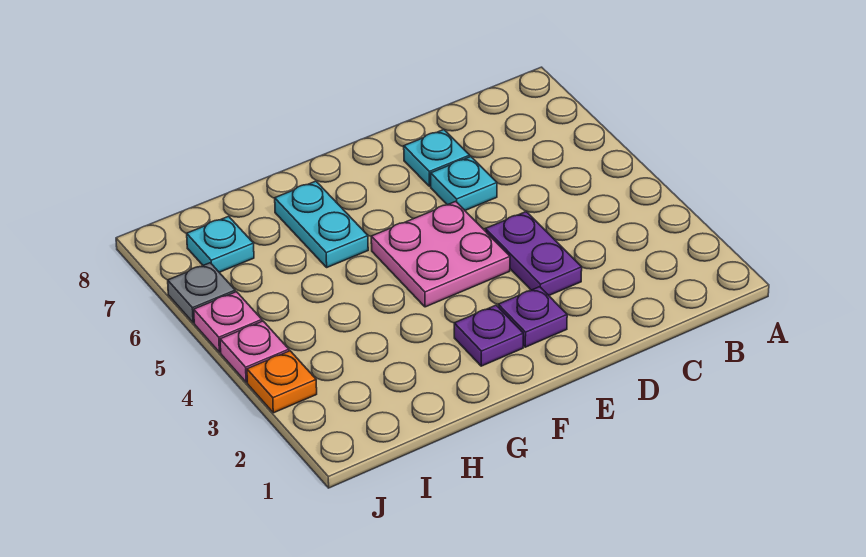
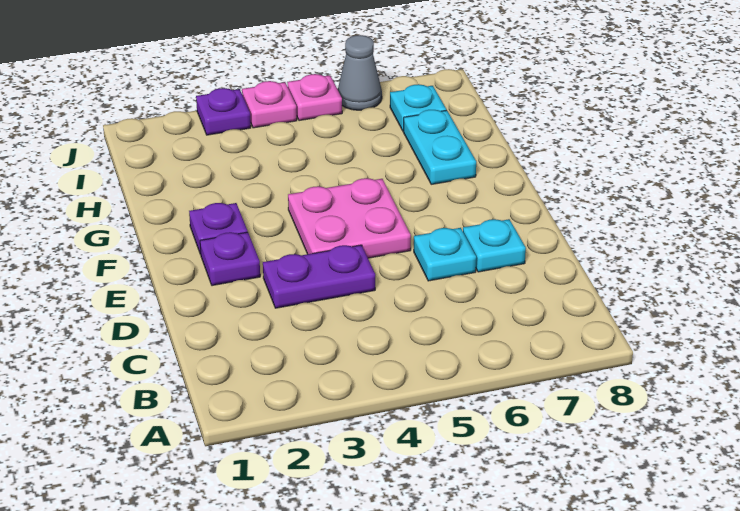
cyan 1x2 plate [275,181,368,267] -> cyan 1x2 plate turned to [403,110,476,184]
orange 1x1 plate [247,351,317,413] -> purple 1x1 plate [196,88,251,135]
grey 1x1 plate [168,263,235,323] -> grey 1x1 cone [338,35,382,110]

